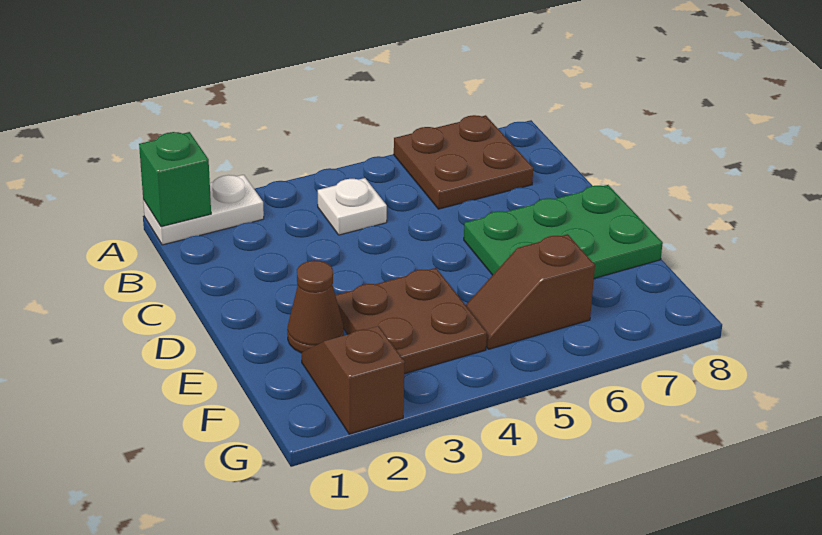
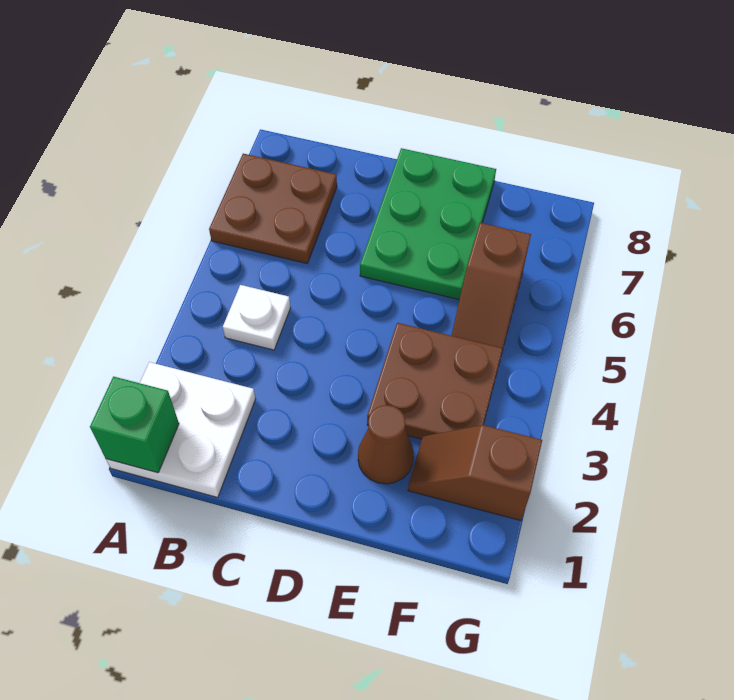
white 1x2 plate [143,175,264,245] -> white 2x2 plate [106,362,256,497]

